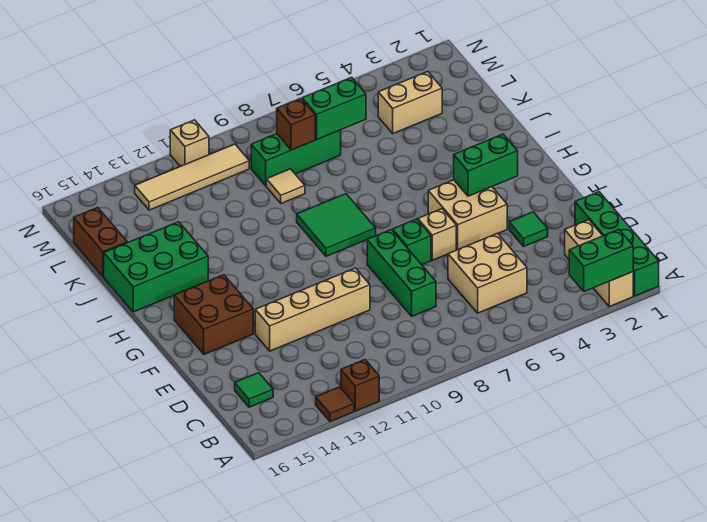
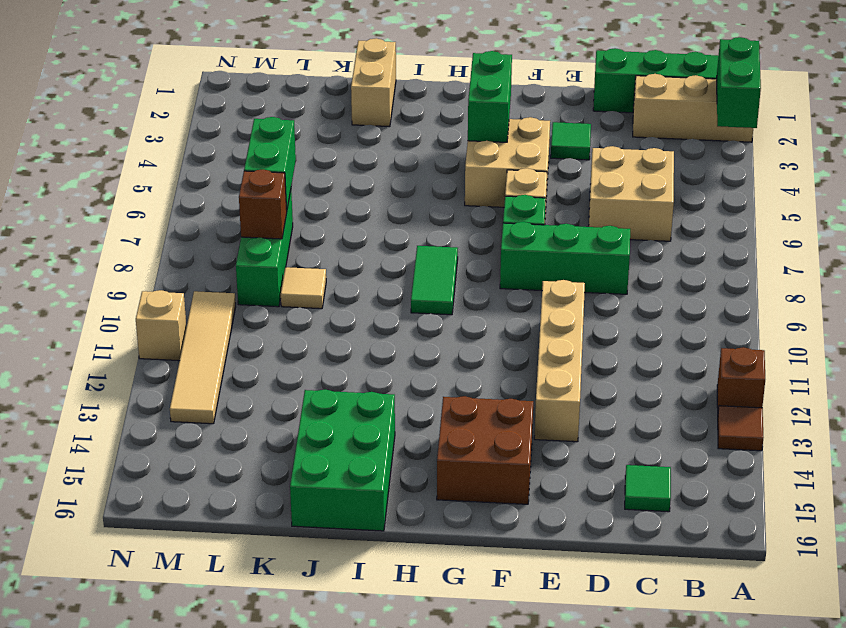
green 2x2 tile [297,194,376,256] -> green 1x2 tile [411,246,458,315]
brown 1x2 brick [74,208,127,277] -> none
tan 1x2 brick [378,72,442,134] -> tan 1x2 brick moved to [351,38,396,127]

